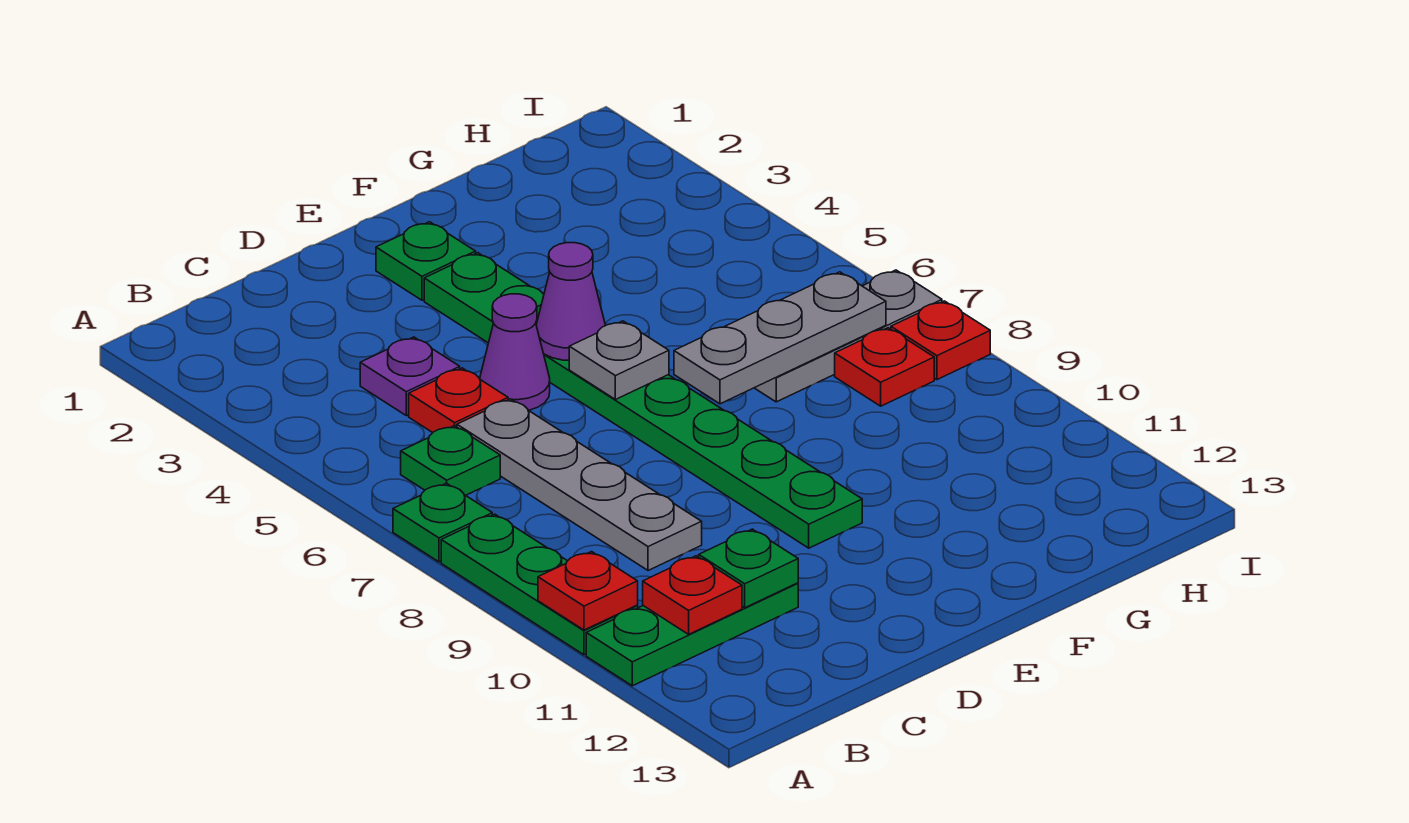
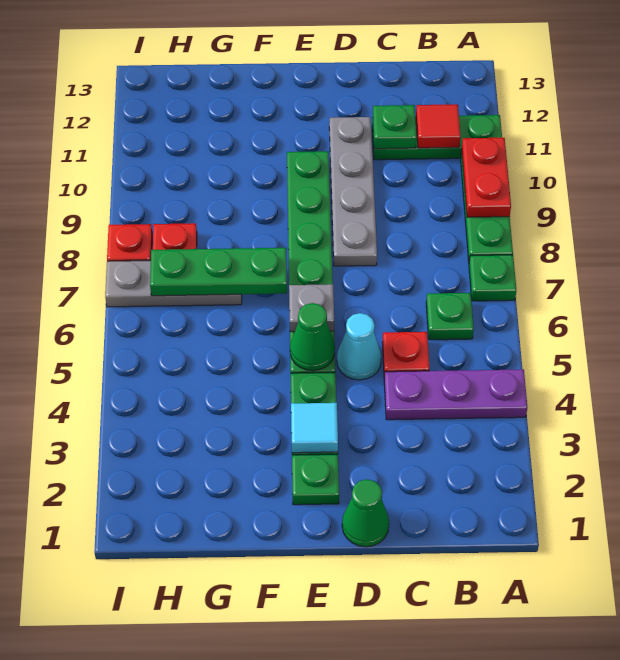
red 1x1 plate [538,552,638,630] -> red 1x2 plate [462,138,511,217]
red 1x1 plate [643,556,742,634] -> red 1x1 tile [416,104,461,148]
purple 1x1 plate [360,337,460,416] -> purple 1x3 plate [384,369,527,420]
grey 1x4 plate [457,399,702,571] -> grey 1x4 plate moved to [329,117,377,266]
none -> green 1x1 cone [342,479,389,547]
purple 1x1 cone [480,294,550,410] -> cyan 1x1 cone [337,313,381,380]
none -> cyan 1x1 tile [291,403,338,453]
purple 1x1 cone [536,243,606,360] -> green 1x1 cone [290,303,335,371]
grey 1x3 plate [674,272,886,404] -> green 1x3 plate [150,248,287,296]

